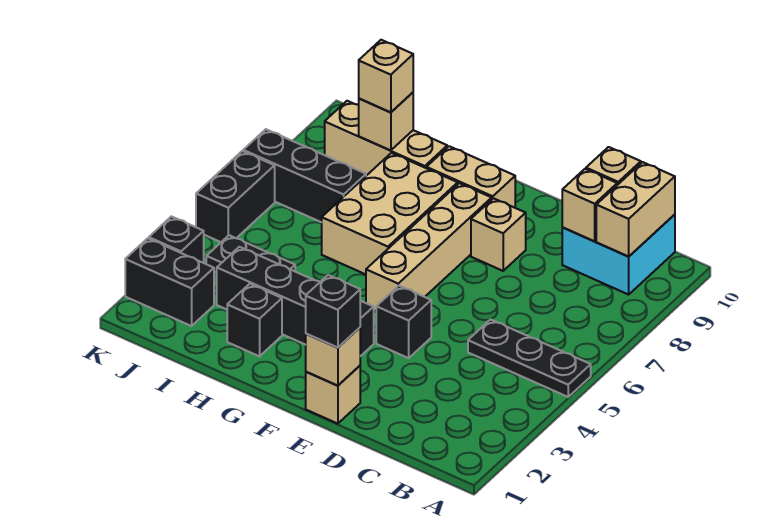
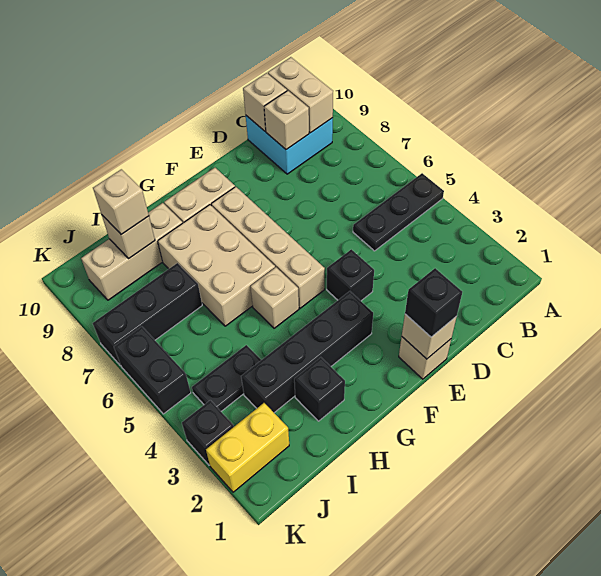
tan 1x1 brick [471,198,526,271] -> tan 1x1 brick moved to [250,267,299,328]
black 1x2 brick [125,238,214,326] -> yellow 1x2 brick [206,403,289,492]

